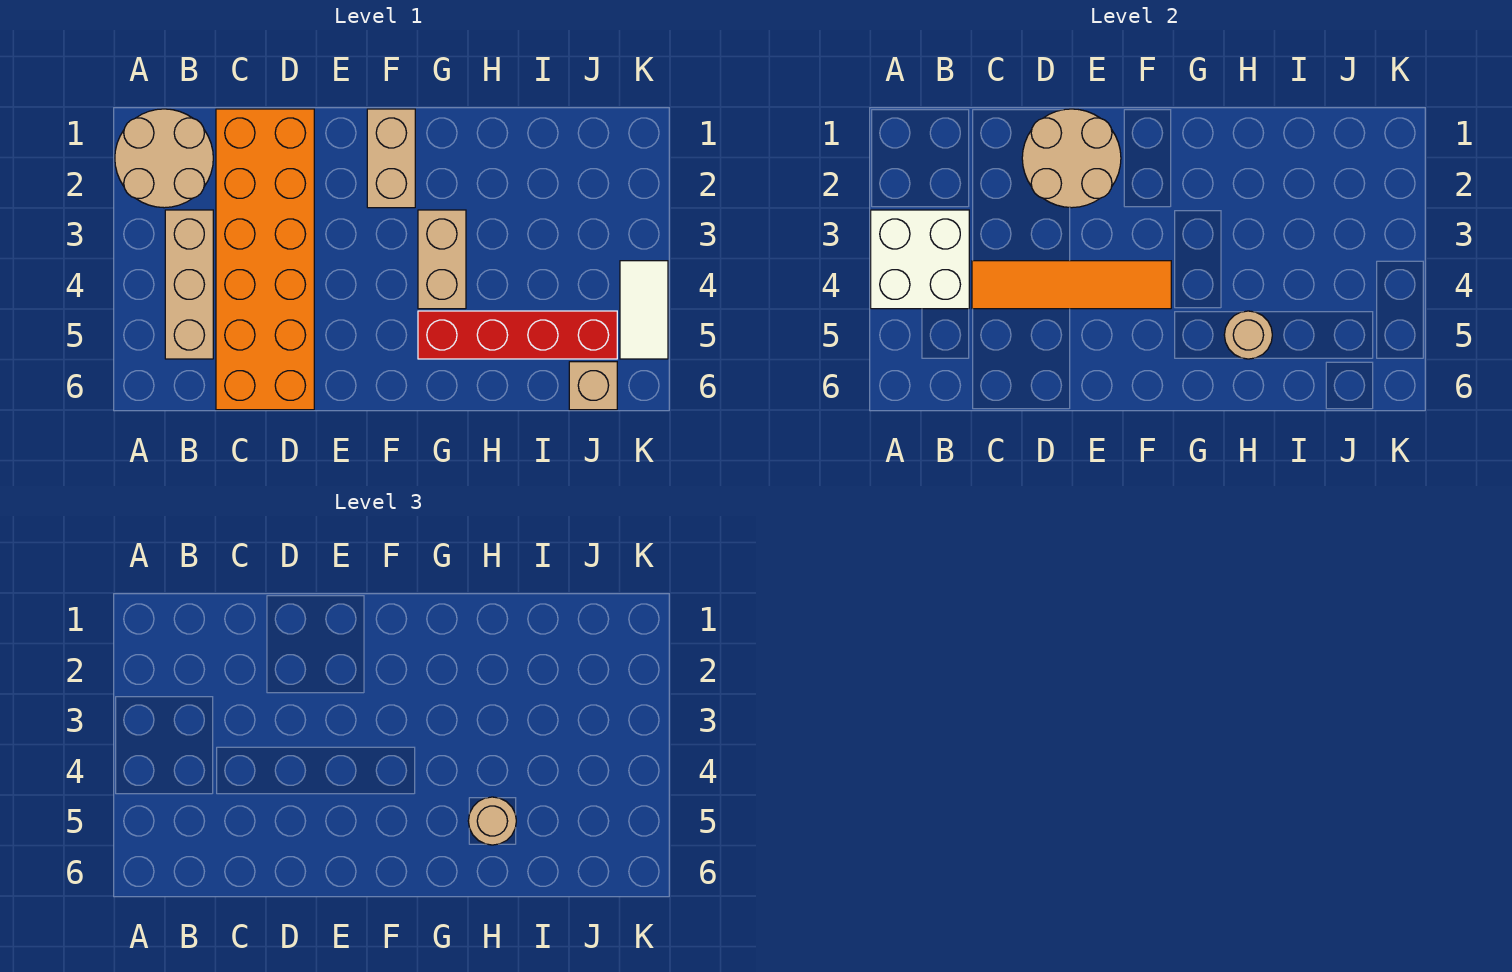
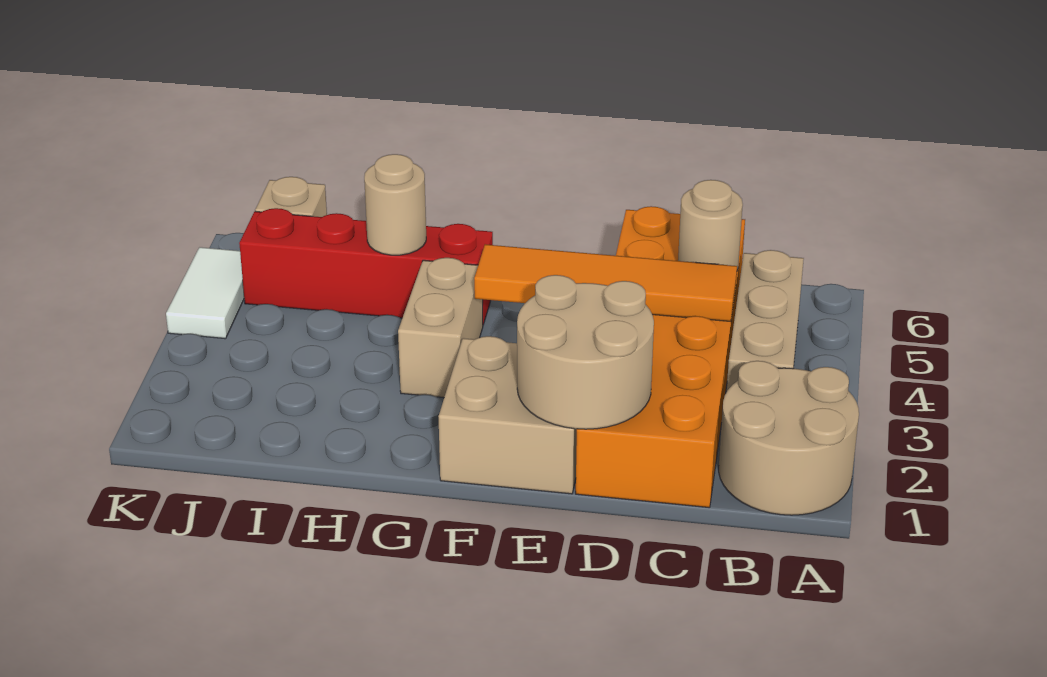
white 2x2 brick [871,210,969,309] -> none
tan 1x2 brick [367,109,415,208] -> tan 2x2 brick [438,336,577,494]
tan 1x1 round brick [468,797,516,845] -> tan 1x1 round brick moved to [678,180,743,270]

